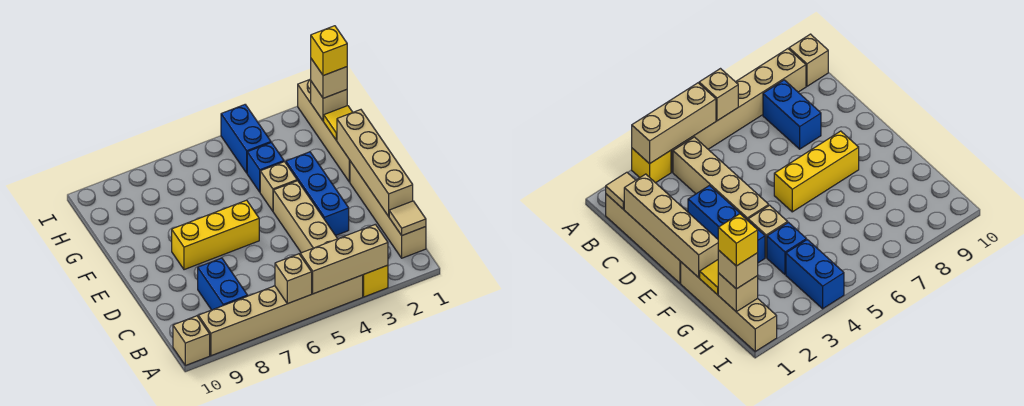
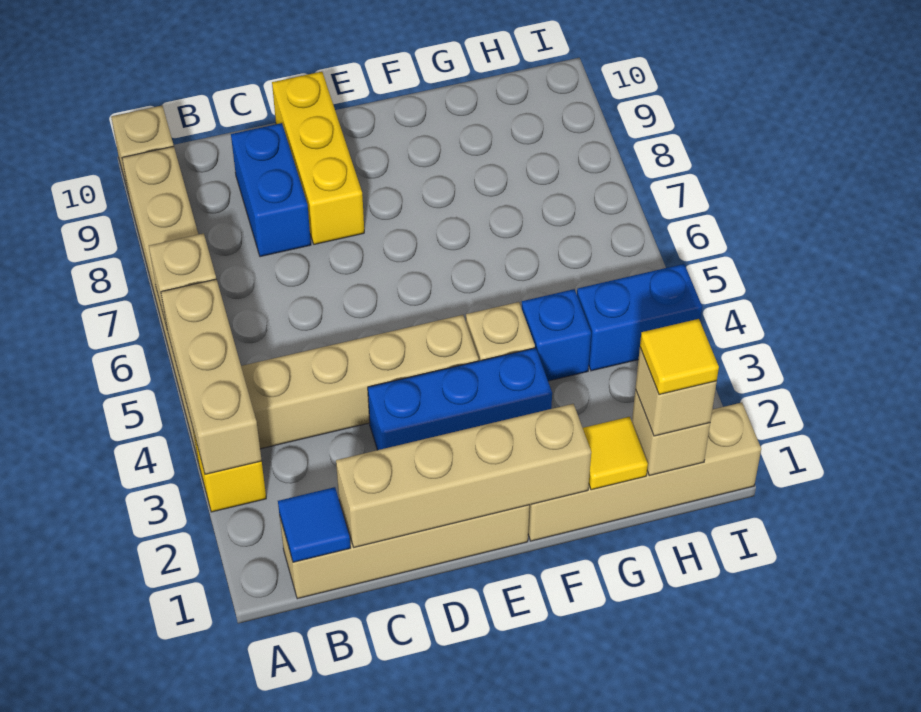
tan 1x1 tile [389,201,426,235] -> blue 1x1 tile [278,487,351,562]
blue 1x2 brick [198,258,248,310] -> blue 1x2 brick turned to [231,123,311,257]
yellow 1x3 brick [172,200,259,270] -> yellow 1x3 brick moved to [272,72,364,244]
yellow 1x1 brick [311,26,347,76] -> yellow 1x1 tile [640,319,719,395]

